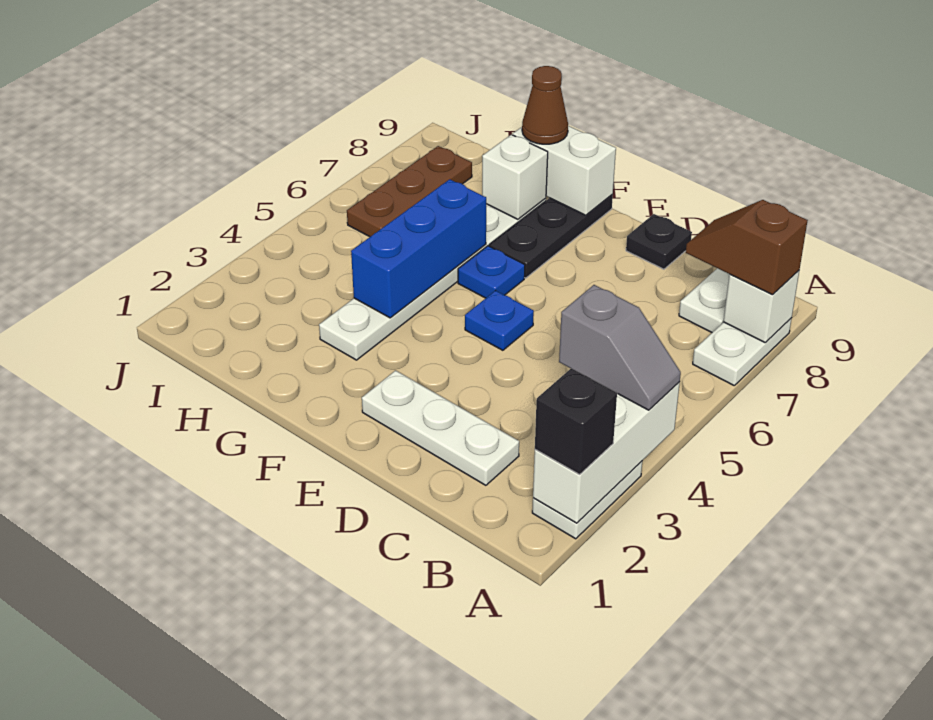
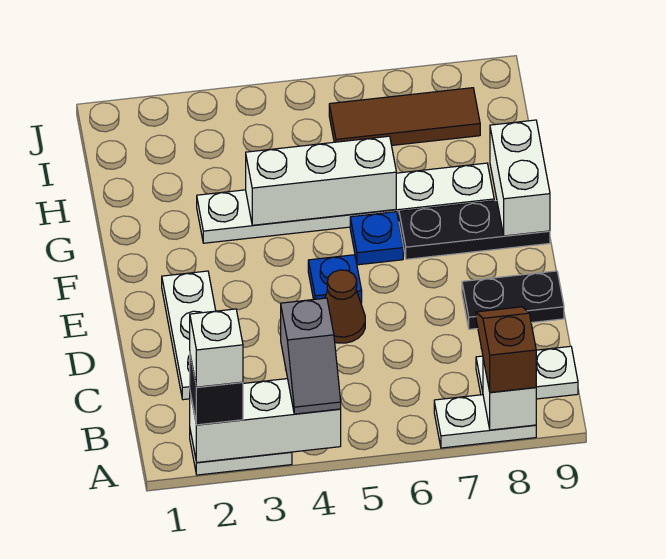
black 1x1 plate [626,214,692,269] -> black 1x2 plate [462,271,564,329]
blue 1x3 brick [351,179,486,318] -> white 1x3 brick [246,136,396,225]
white 1x1 brick [482,135,548,219] -> white 1x1 brick moved to [190,309,243,387]
brown 1x1 cone [522,66,568,144] -> brown 1x1 cone moved to [325,270,365,343]
brown 1x3 plate [347,146,472,237] -> brown 1x3 tile [329,88,480,145]

